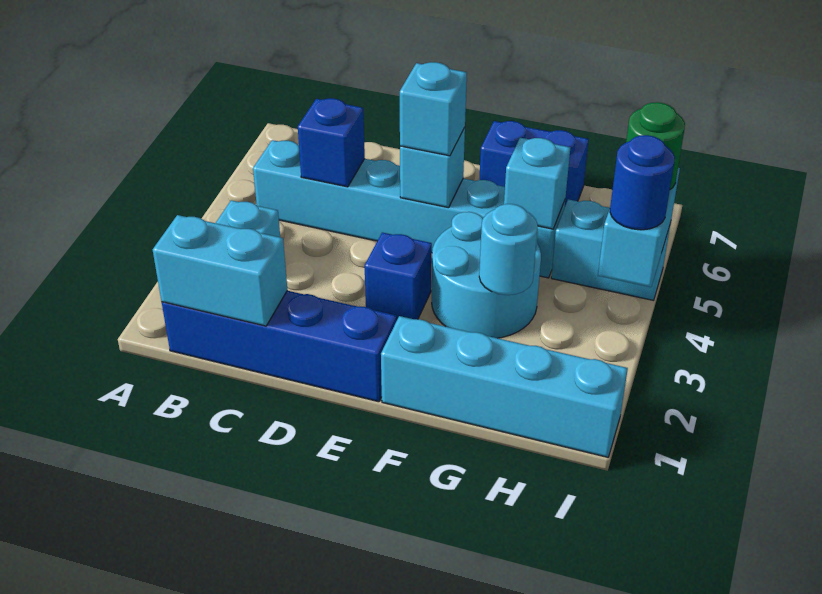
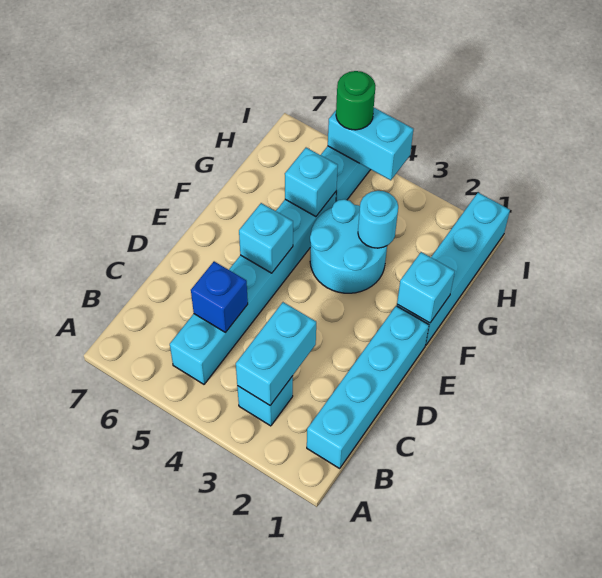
blue 1x4 brick [162,291,397,402] -> cyan 1x4 brick [307,306,429,468]
cyan 1x2 brick [153,215,287,326] -> cyan 1x2 brick moved to [236,302,316,405]
blue 1x1 brick [365,232,432,320] -> none
cyan 1x1 brick [400,62,467,156] -> cyan 1x1 brick moved to [397,252,455,323]
blue 1x2 brick [479,121,589,205] -> none
blue 1x1 round brick [610,135,675,230] -> none

